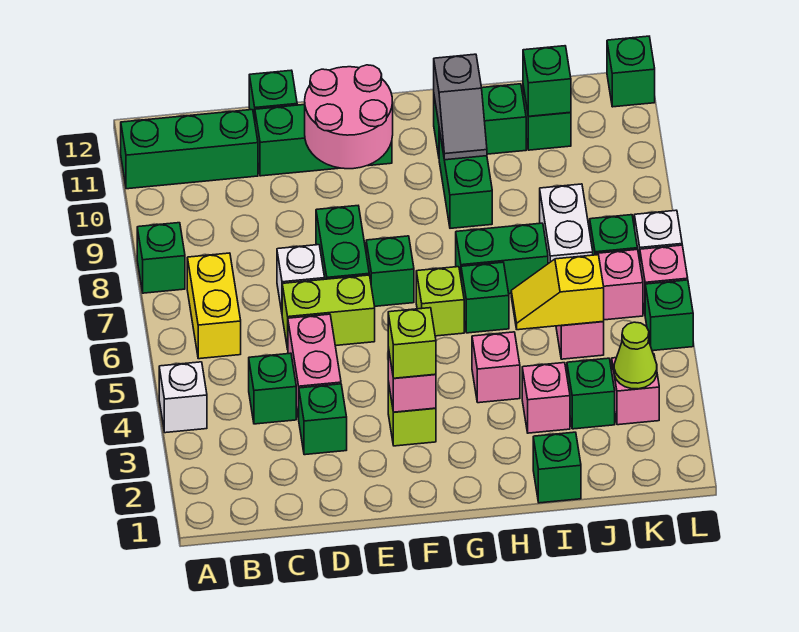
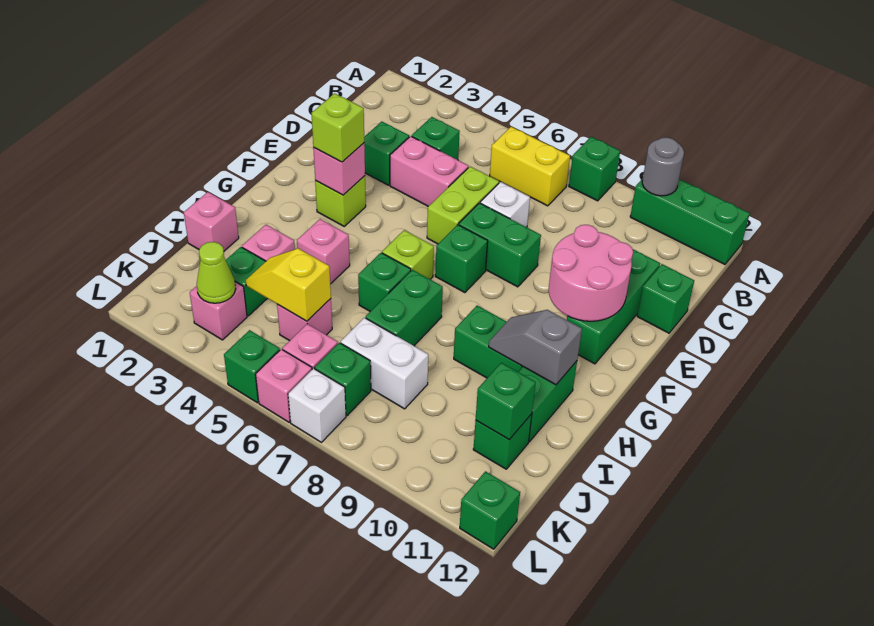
white 1x1 brick [159,362,207,433] -> none
none -> grey 1x1 round brick [642,137,684,196]
green 1x3 brick [121,110,258,189] -> green 1x3 brick turned to [630,179,750,264]
green 1x1 brick [533,432,581,503] -> pink 1x1 brick [184,192,239,251]
yellow 1x2 slope [511,255,604,330] -> yellow 1x2 slope turned to [246,248,331,321]

